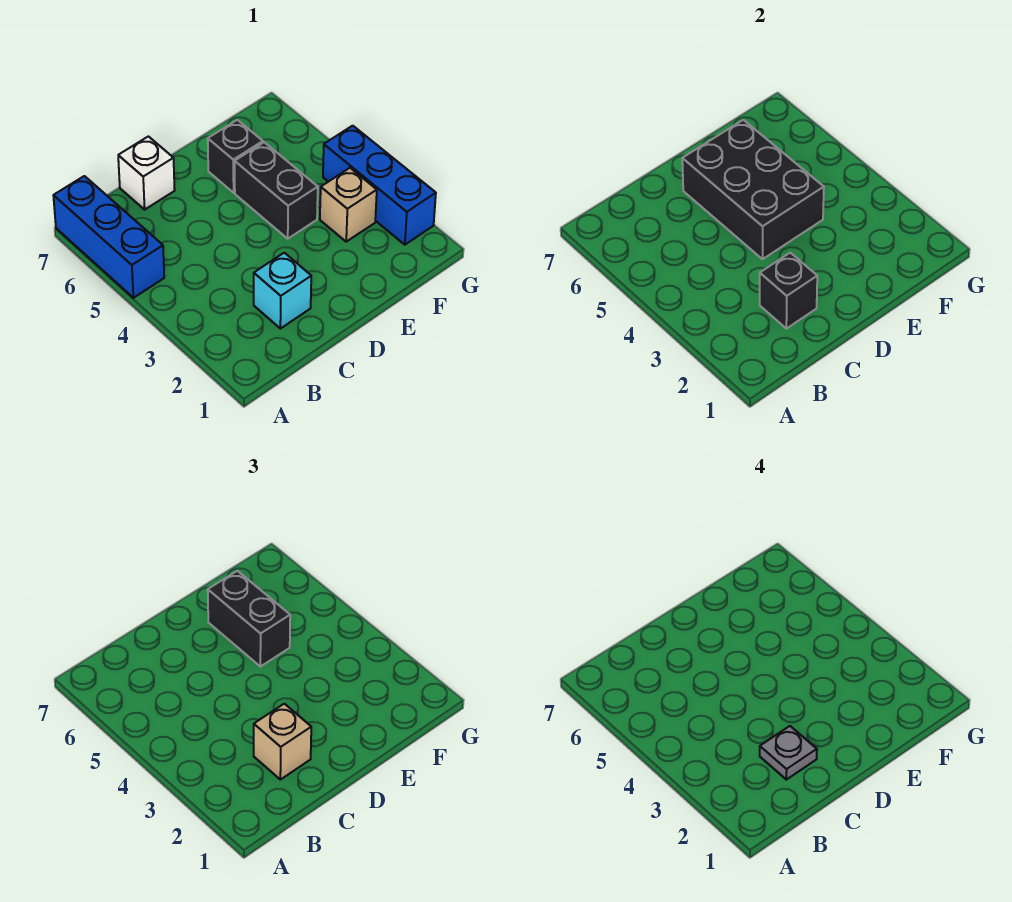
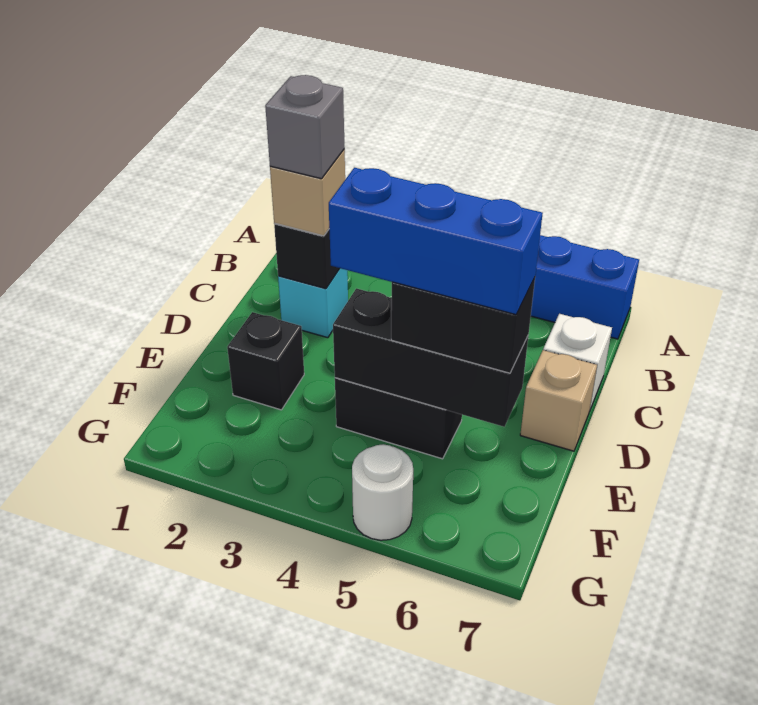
grey 1x1 plate [760,726,817,780] -> grey 1x1 brick [265,75,345,179]
black 2x3 brick [682,120,824,259] -> black 1x3 brick [333,288,528,427]
black 1x1 brick [208,120,263,193] -> black 1x1 brick moved to [227,312,304,410]
tan 1x1 brick [320,168,377,242] -> tan 1x1 brick moved to [520,350,597,451]
blue 1x3 brick [323,126,436,245] -> blue 1x3 brick moved to [329,168,543,315]
none -> white 1x1 round brick [352,444,413,540]

